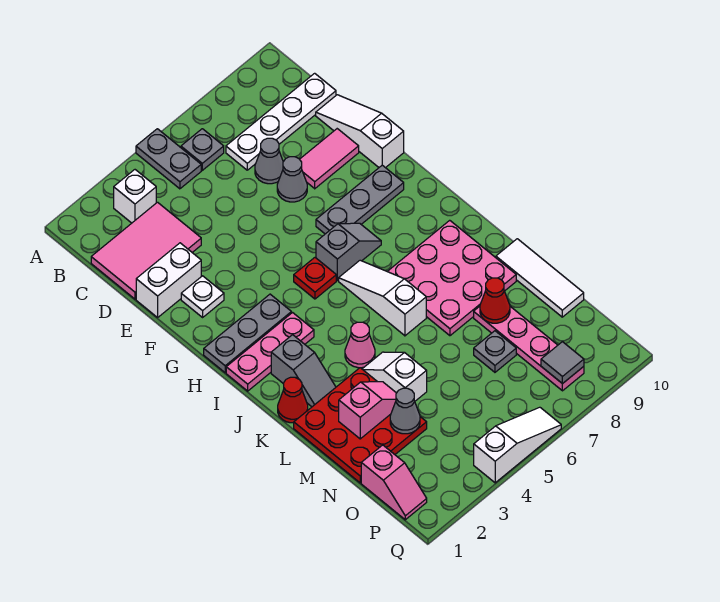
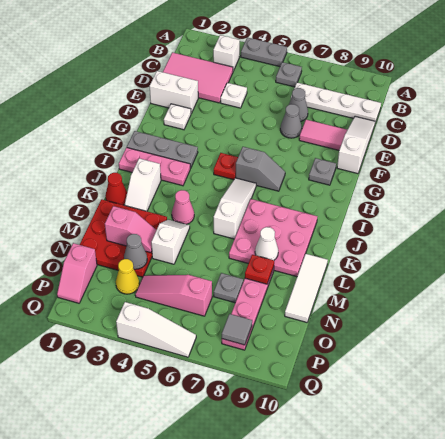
grey 1x2 plate [136,129,201,189] -> grey 1x2 plate turned to [241,37,287,67]
none -> white 1x1 plate [221,83,247,108]
grey 1x3 plate [316,165,404,234] -> grey 1x1 plate [309,158,336,185]
grey 1x2 slope [271,335,336,407] -> white 1x2 slope [124,158,161,211]
none -> white 1x1 cone [255,227,278,260]
red 1x1 cone [480,278,510,323] -> red 1x1 plate [245,255,274,284]
none -> yellow 1x1 cone [116,259,139,294]
none -> pink 1x3 slope [135,275,212,316]

